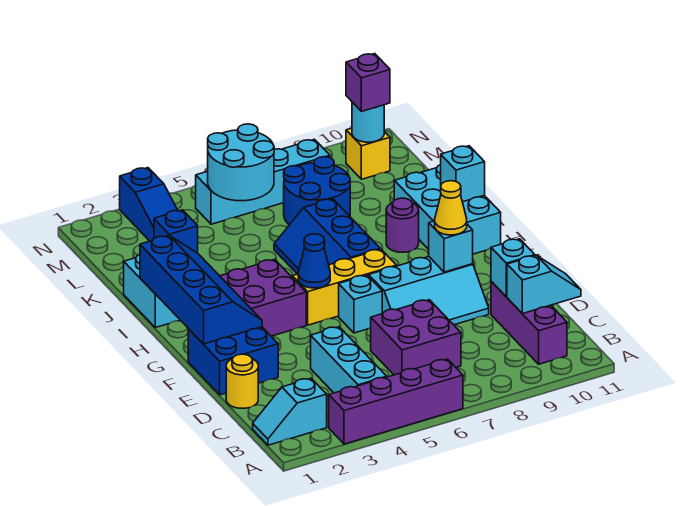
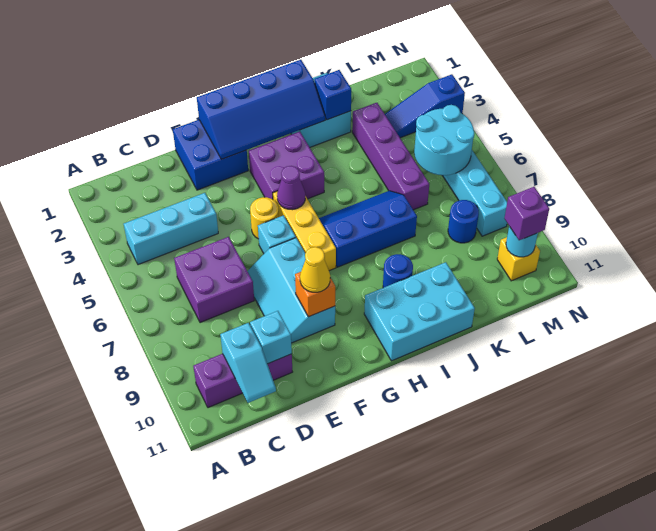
purple 1x4 brick [329,359,463,444] -> purple 1x4 brick moved to [352,103,429,210]
cyan 1x2 slope [253,378,327,445] -> none
yellow 1x1 round brick [226,354,258,408] -> yellow 1x1 round brick moved to [250,197,279,239]
cyan 1x1 brick [429,221,473,272] -> orange 1x1 brick [295,272,335,317]
blue 1x1 cone [298,234,330,288] -> purple 1x1 cone [277,166,305,210]
purple 1x1 round brick [386,198,419,252] -> blue 1x1 round brick [383,254,413,288]
cyan 1x1 brick [441,146,485,202] -> none
blue 2x2 round brick [284,157,350,225] -> blue 1x1 round brick [448,200,479,243]

